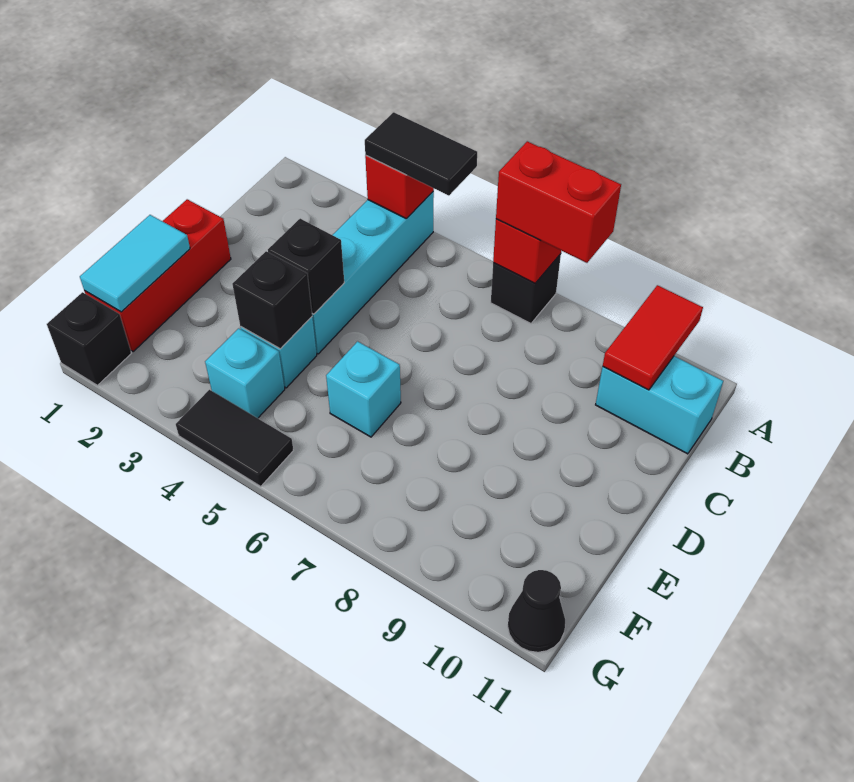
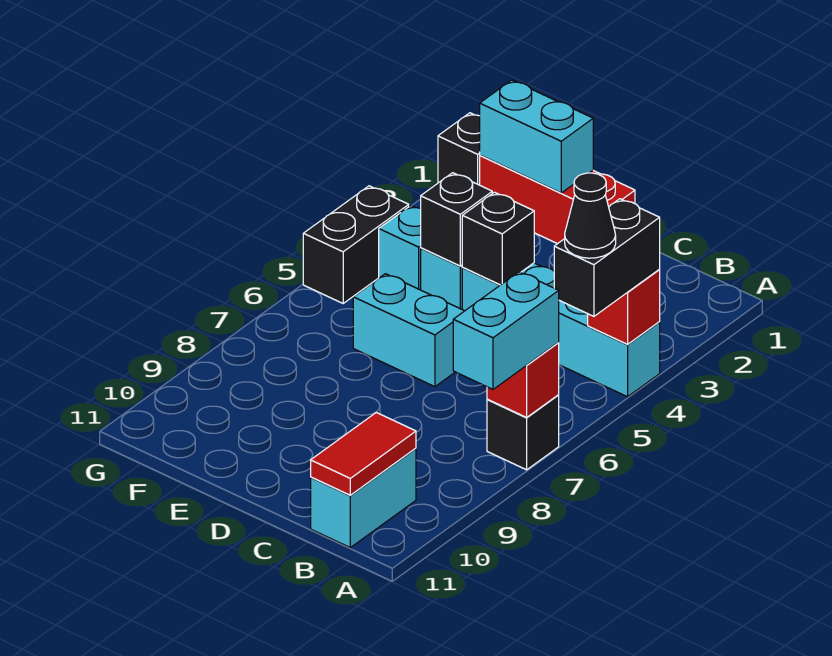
black 1x2 tile [365,112,477,196] -> black 1x2 brick [554,199,660,316]
red 1x2 brick [496,141,621,263] -> cyan 1x2 brick [453,272,559,389]
red 1x2 tile [603,285,703,390] -> red 1x2 tile turned to [311,413,416,495]
cyan 1x2 tile [80,215,190,312] -> cyan 1x2 brick [480,80,593,193]
cyan 1x1 brick [326,341,401,437] -> cyan 1x2 brick [353,274,464,387]
black 1x2 tile [176,390,293,486] -> black 1x2 brick [303,186,409,303]
black 1x1 cone [508,570,565,652] -> black 1x1 cone moved to [565,173,616,258]

